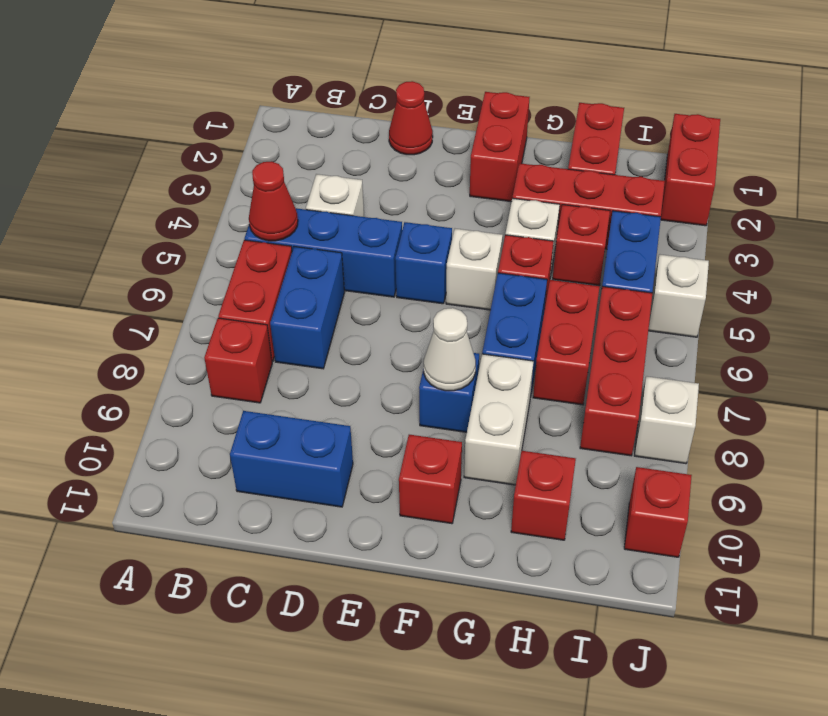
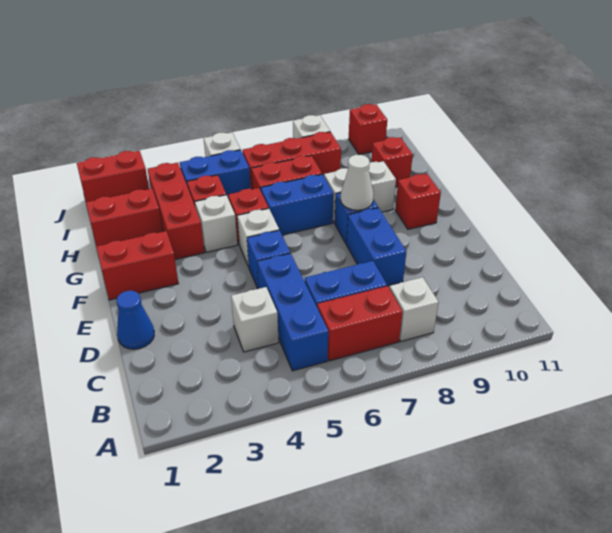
red 1x1 cone [249,161,298,241] -> none
red 1x1 brick [204,318,272,403] -> white 1x1 brick [389,277,439,341]
blue 1x2 brick [230,411,353,507] -> blue 1x2 brick moved to [347,208,407,286]
red 1x1 cone [389,81,433,155] -> blue 1x1 cone [117,291,154,349]

